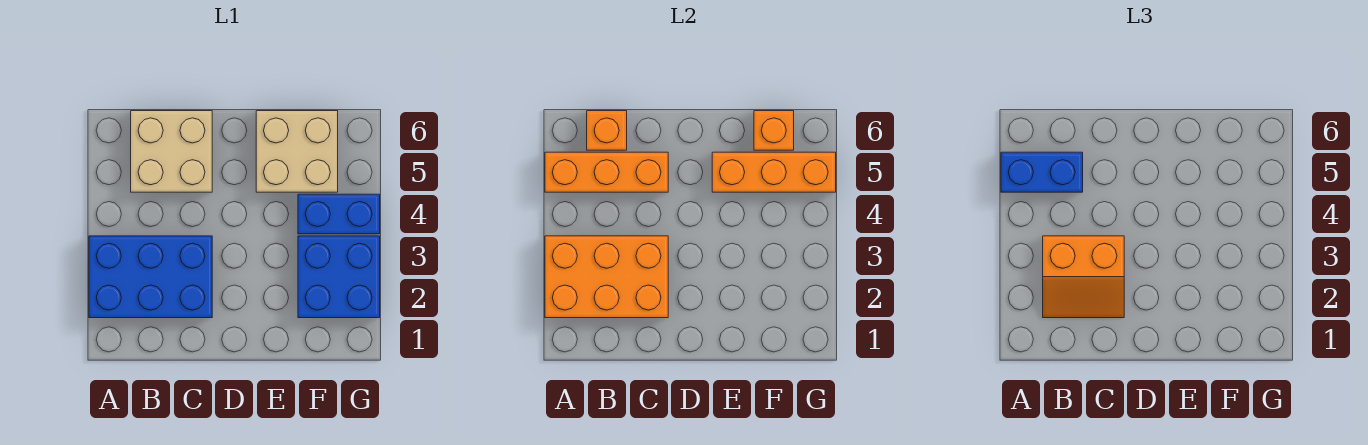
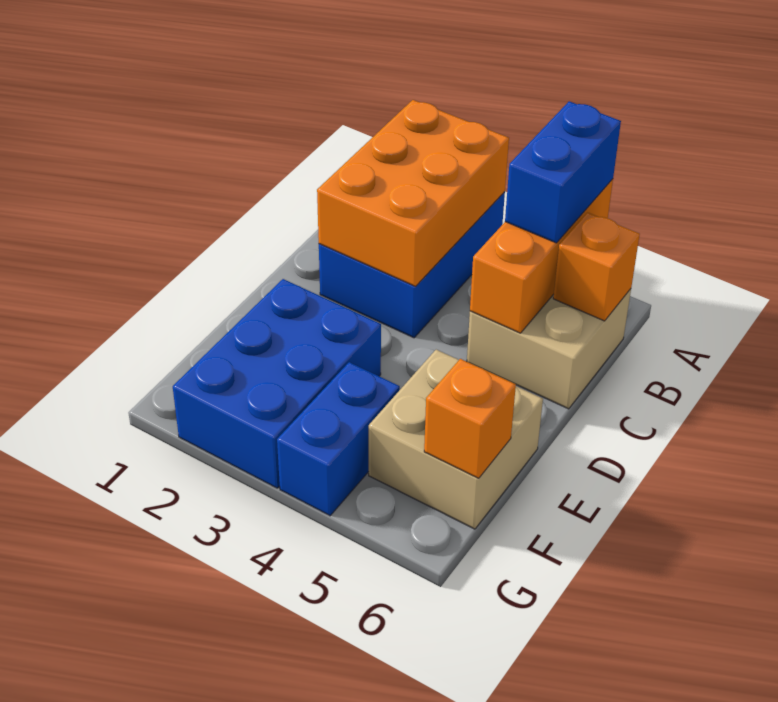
orange 2x2 slope [1043,236,1124,318] -> none
orange 1x3 brick [712,152,836,192] -> none
blue 2x2 brick [298,236,380,318] -> blue 2x3 brick [173,279,381,488]

